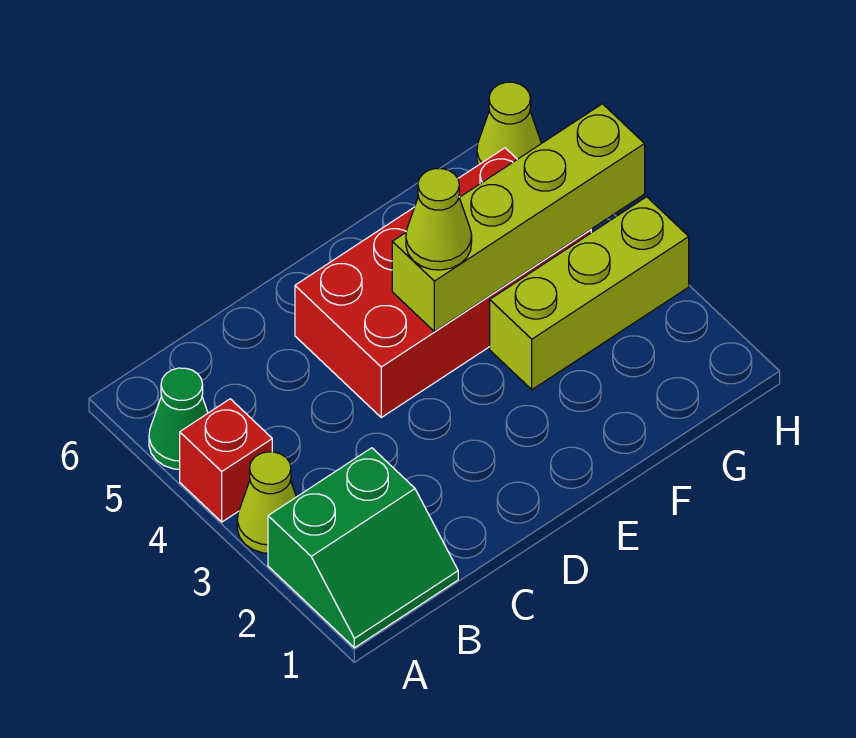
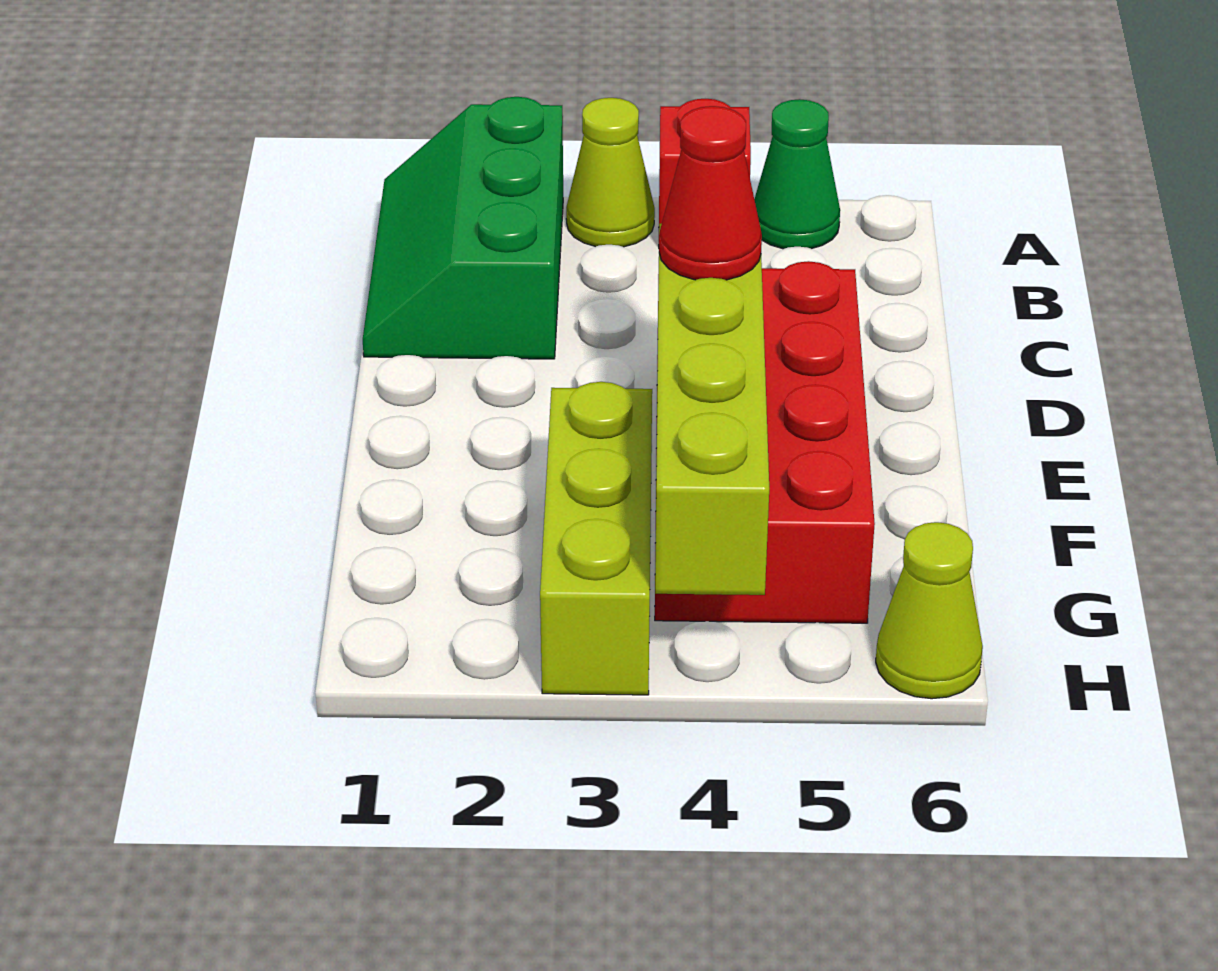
green 2x2 slope [268,448,458,648] -> green 2x3 slope [363,97,563,359]
lime 1x1 cone [406,168,472,270] -> red 1x1 cone [659,106,762,280]

